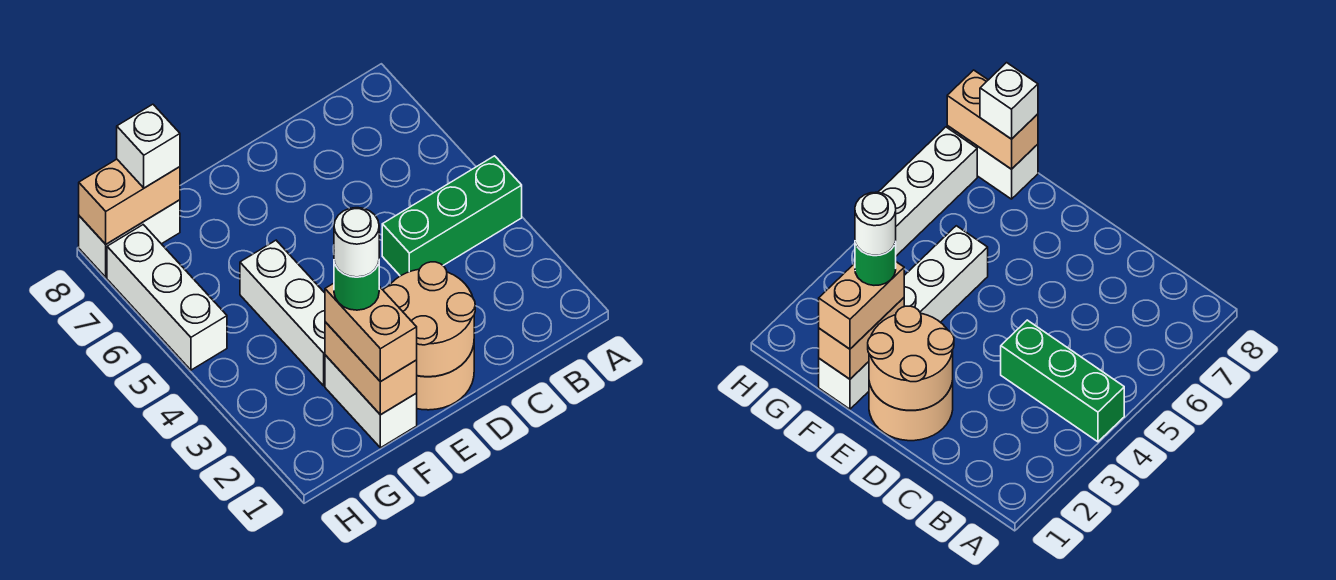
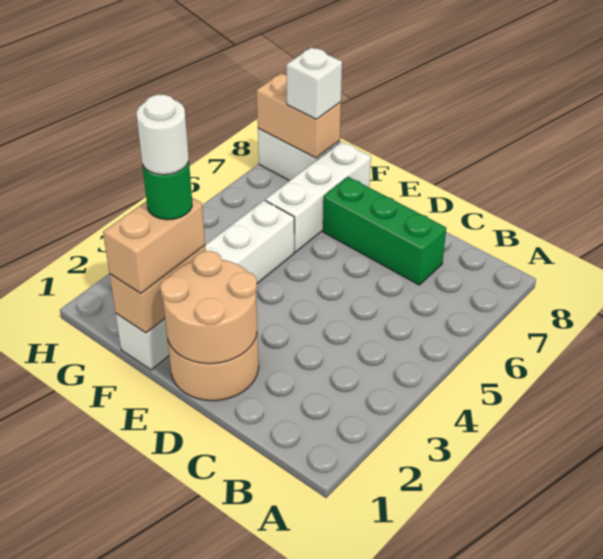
green 1x3 brick [382,156,522,276] -> green 1x3 brick moved to [323,177,446,285]
white 1x3 brick [107,225,227,370] -> white 1x3 brick moved to [265,141,371,252]

